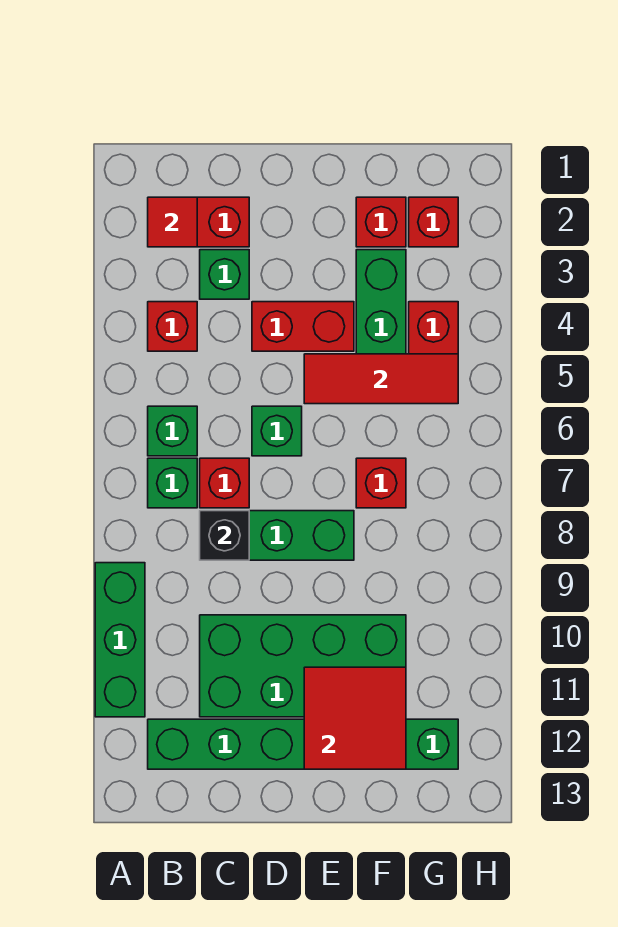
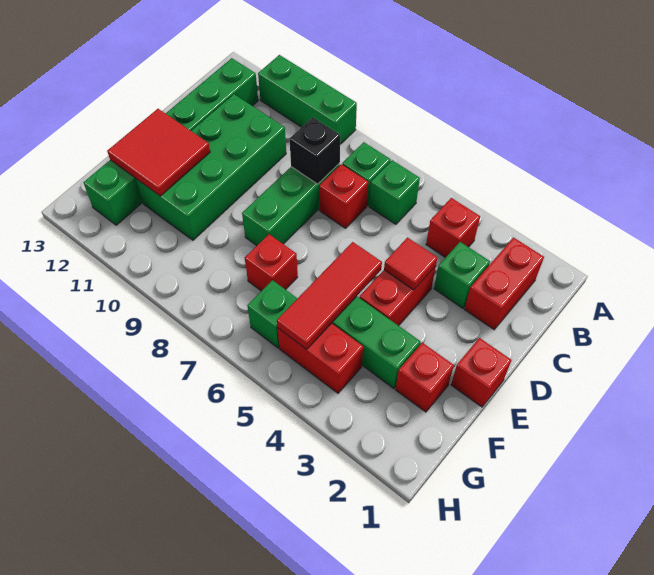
red 1x1 tile [148,197,197,247] -> red 1x1 tile moved to [384,237,437,290]
green 1x1 brick [252,406,302,456] -> green 1x1 brick moved to [247,280,298,348]
red 1x1 brick [409,197,458,247] -> red 1x1 brick moved to [451,338,511,407]

